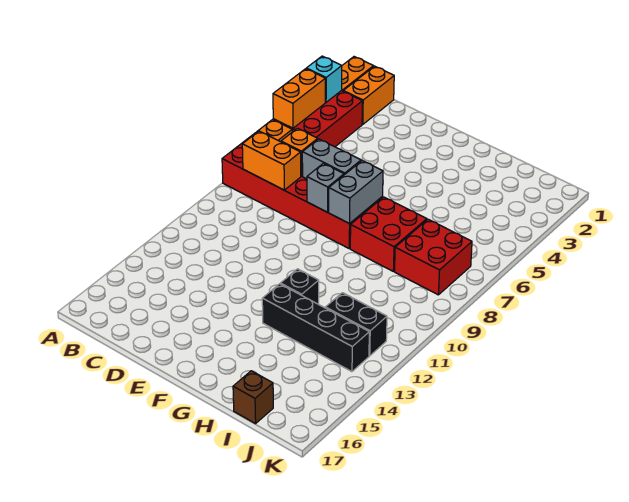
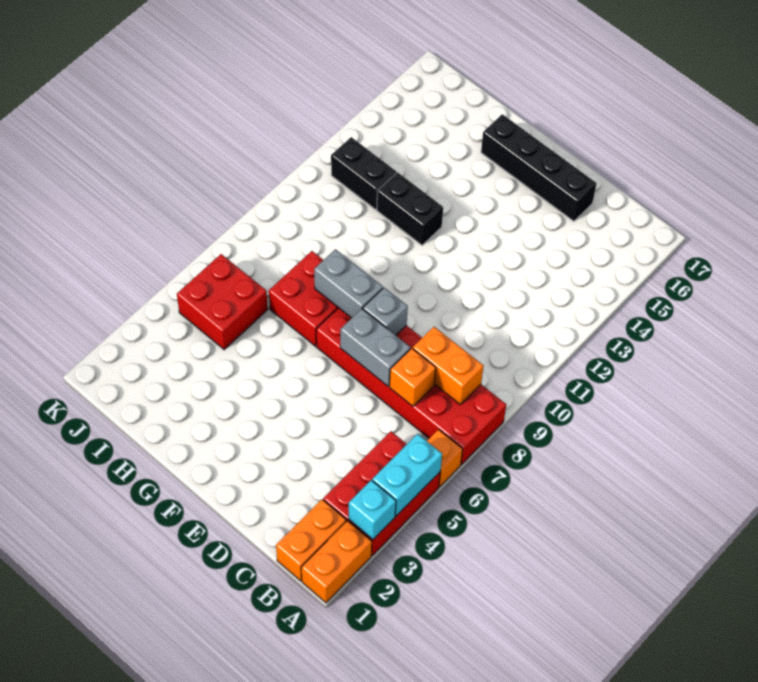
orange 1x2 brick [273,69,325,128] -> cyan 1x2 brick [372,434,442,516]
grey 1x2 brick [329,160,383,224] -> grey 1x2 brick turned to [314,249,383,318]
black 1x1 brick [280,269,319,304] -> black 1x2 brick [377,172,443,245]
black 1x4 brick [262,284,369,372] -> black 1x4 brick moved to [481,114,597,221]
red 2x2 brick [395,219,472,295] -> red 2x2 brick moved to [177,254,268,350]
brown 1x1 brick [233,371,273,424] -> none

